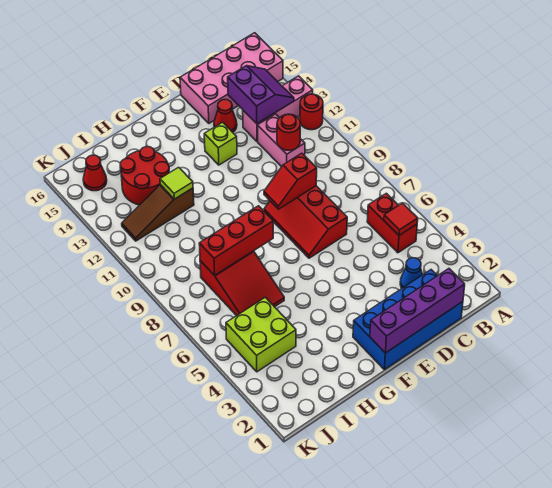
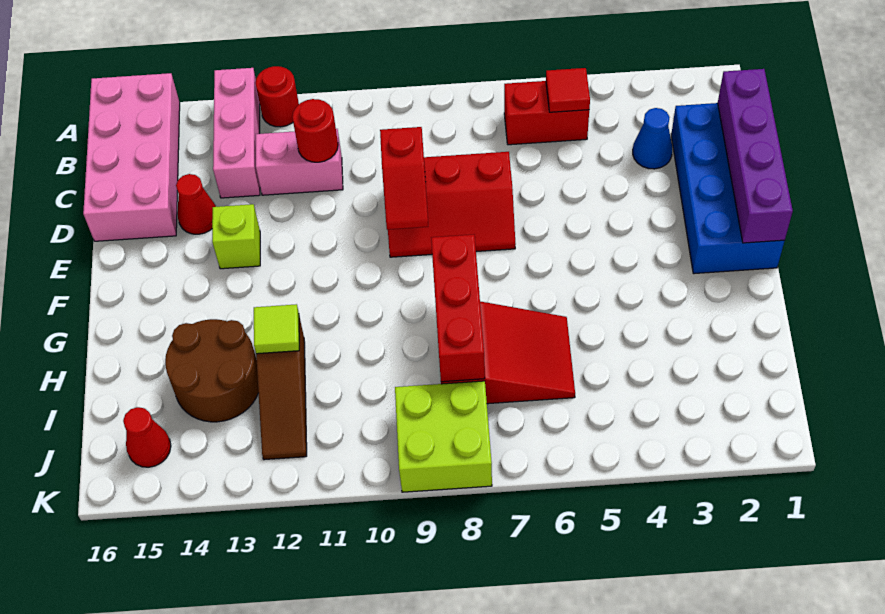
purple 2x2 slope [228,66,294,124] -> none
red 2x2 round brick [120,147,169,205] -> brown 2x2 round brick [165,319,258,422]
lime 2x2 brick [226,297,296,372] -> lime 2x2 brick moved to [395,381,492,492]

